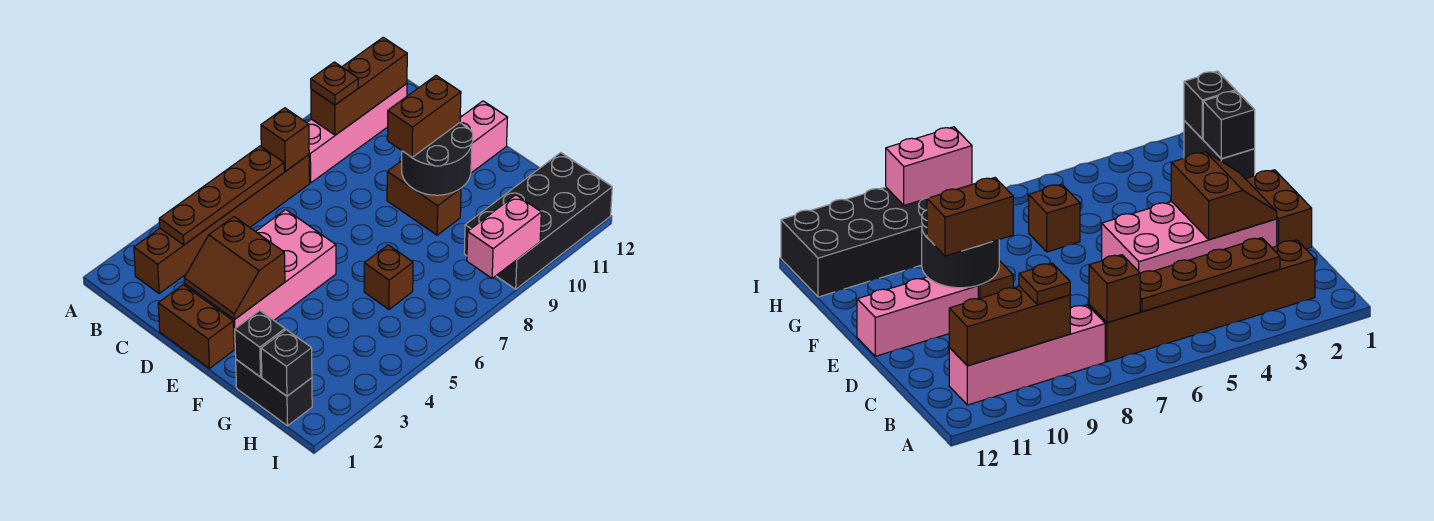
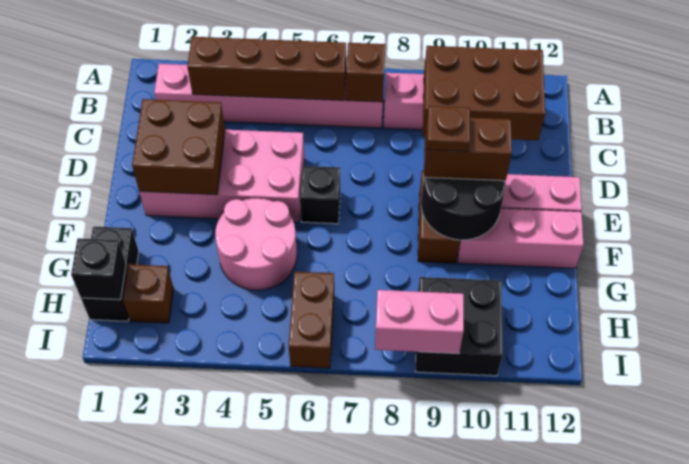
brown 1x6 brick [134,155,310,293] -> pink 1x6 brick [154,64,383,128]
brown 1x4 plate [159,146,284,245] -> brown 1x4 brick [187,37,346,100]
brown 1x3 brick [311,37,407,135] -> brown 2x3 brick [423,46,545,140]
brown 1x1 plate [311,62,358,105] -> brown 1x1 plate moved to [427,106,470,151]
brown 1x2 brick [158,285,234,368] -> brown 1x2 brick moved to [289,272,334,368]
brown 2x2 slope [184,217,285,320] -> brown 2x2 brick [132,99,225,195]
none -> pink 2x2 round brick [215,198,297,290]
none -> pink 1x3 brick [458,208,584,268]
black 1x1 brick [235,311,285,377] -> black 1x1 brick moved to [300,166,340,224]
brown 1x1 brick [364,245,413,309] -> brown 1x1 brick moved to [123,264,174,323]
black 2x4 brick [464,153,612,289] -> black 2x2 brick [415,277,503,376]

